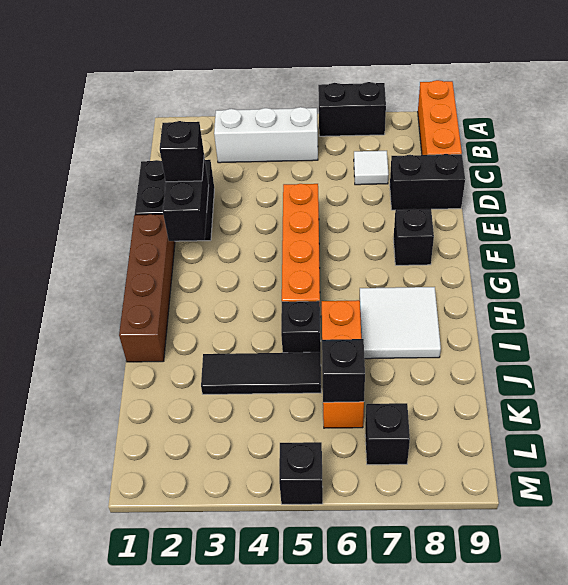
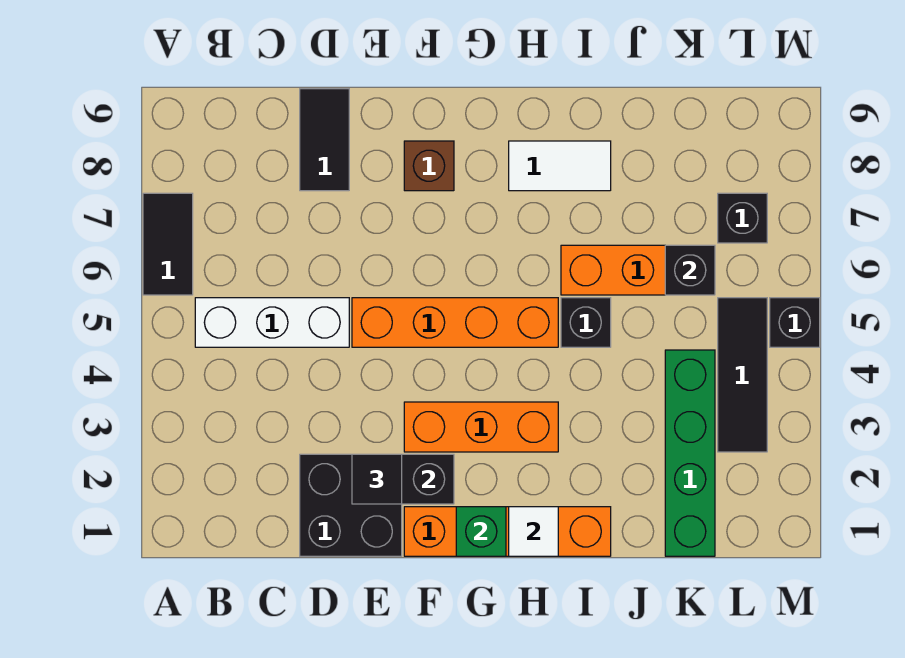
black 1x2 brick [318,82,386,136] -> black 1x2 tile [143,193,193,295]
orange 1x3 brick [418,80,462,155] -> orange 1x3 brick moved to [404,402,558,452]
white 1x3 brick [214,107,318,163] -> white 1x3 brick turned to [195,298,349,347]
white 1x1 tile [354,151,388,185] -> white 1x1 tile moved to [509,507,558,556]
black 1x2 brick [390,154,465,210] -> black 1x2 tile [300,89,349,191]
black 1x1 brick [160,121,204,182] -> black 1x1 tile [352,454,402,504]
brown 1x4 brick [119,214,175,362] -> orange 1x4 brick [404,507,611,556]
black 1x1 brick [394,209,434,265] -> brown 1x1 brick [404,141,454,191]
none -> green 1x1 brick [456,507,506,556]
white 2x2 tile [360,287,441,359] -> white 1x2 tile [509,141,611,191]
black 1x3 tile [201,352,321,394] -> black 1x3 tile moved to [718,298,767,452]
none -> green 1x4 brick [665,350,715,556]

